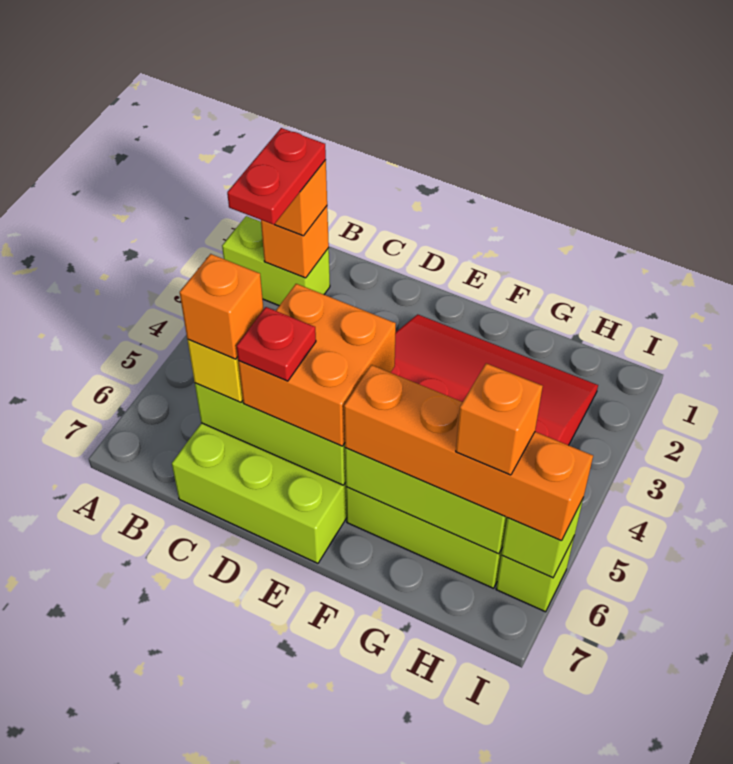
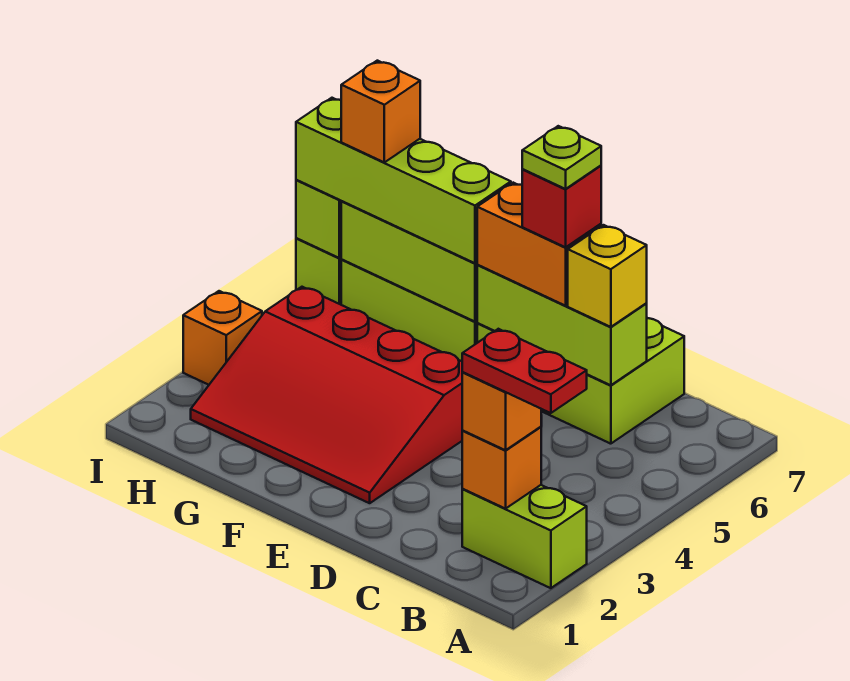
red 1x2 plate [227,128,326,225] -> red 1x2 plate turned to [462,329,587,413]
orange 1x1 brick [180,254,264,359] -> orange 1x1 brick moved to [183,291,262,385]
orange 2x2 brick [238,284,396,446] -> orange 1x2 brick [477,183,601,306]
red 1x1 plate [237,307,316,381] -> red 1x1 brick [522,166,601,247]
none -> lime 1x1 plate [522,126,601,189]
orange 1x4 brick [344,365,593,541] -> lime 1x4 brick [296,98,511,263]

